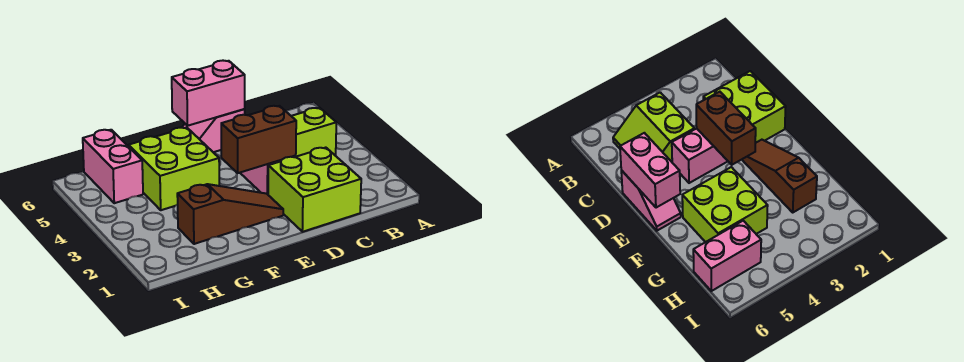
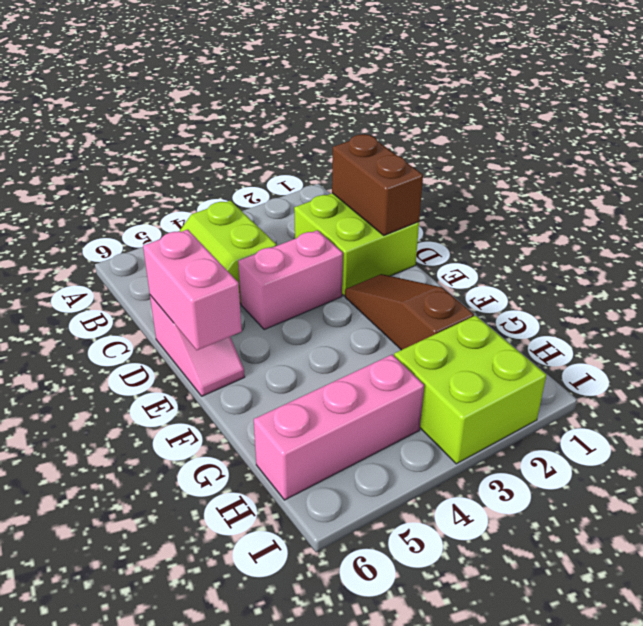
brown 1x2 brick [221,106,296,173] -> brown 1x2 brick moved to [332,134,423,235]
lime 2x2 brick [129,127,219,210] -> lime 2x2 brick moved to [394,315,546,464]
pink 1x2 brick [83,130,143,203] -> pink 1x3 brick [254,355,424,500]

